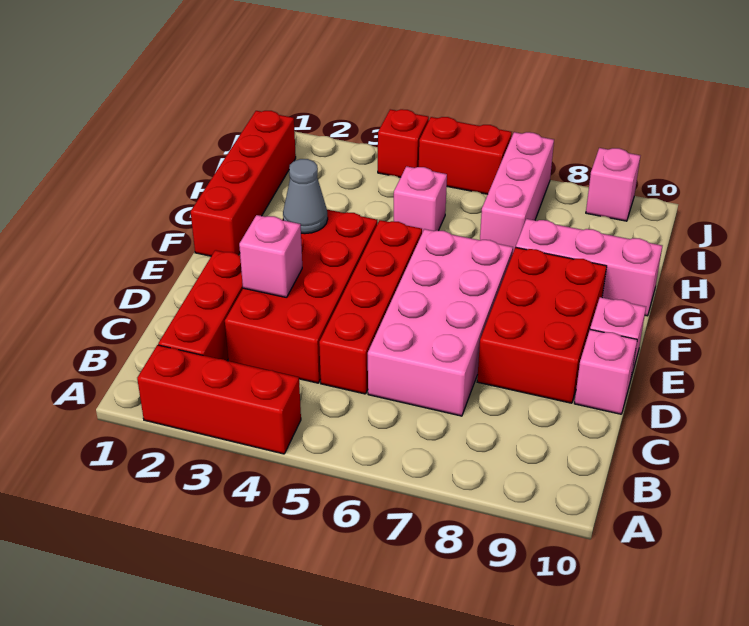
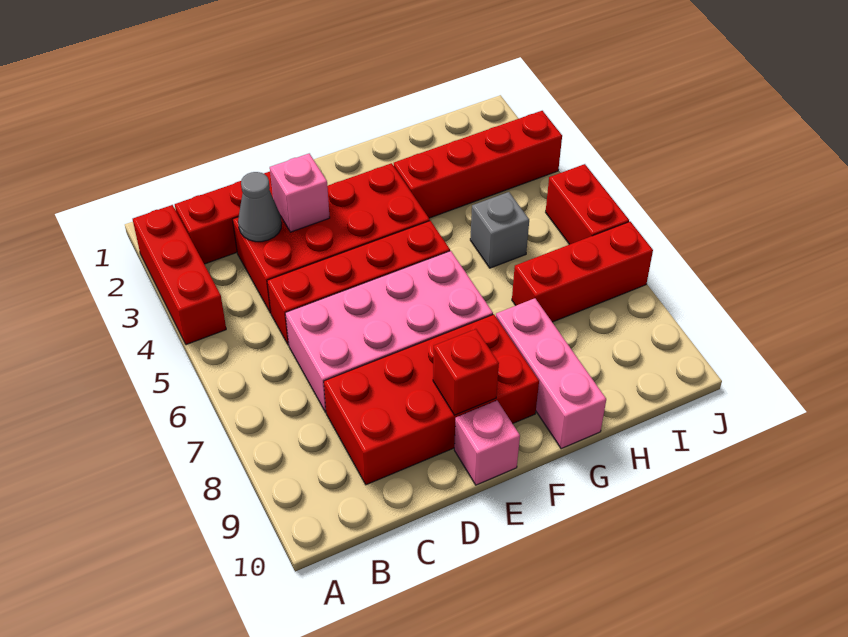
red 2x3 brick [477,247,607,403] -> red 2x4 brick [324,314,539,485]
pink 1x1 brick [574,330,637,414] -> none
red 1x4 brick [191,111,296,256] -> red 1x4 brick moved to [393,111,562,218]
grey 1x1 cone [283,159,328,234] -> grey 1x1 cone moved to [238,172,282,242]
pink 1x1 brick [394,166,447,233] -> grey 1x1 brick [470,192,529,268]
pink 1x3 brick [480,132,554,252] -> red 1x3 brick [512,222,653,322]
red 1x1 brick [378,109,429,177] -> red 1x1 brick moved to [433,329,499,415]
pink 1x1 brick [586,148,640,221] -> none

